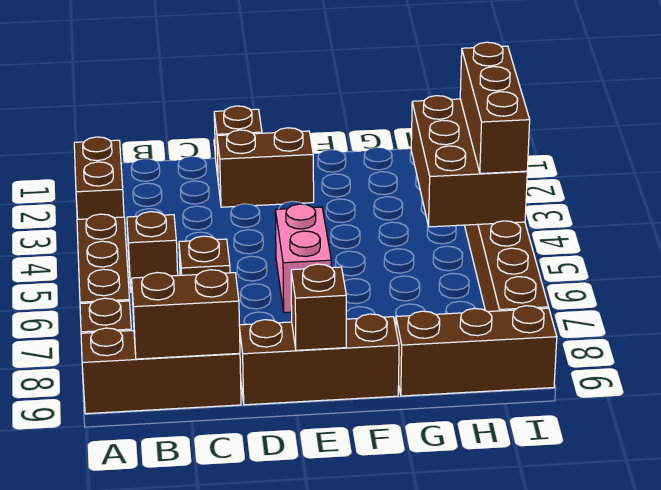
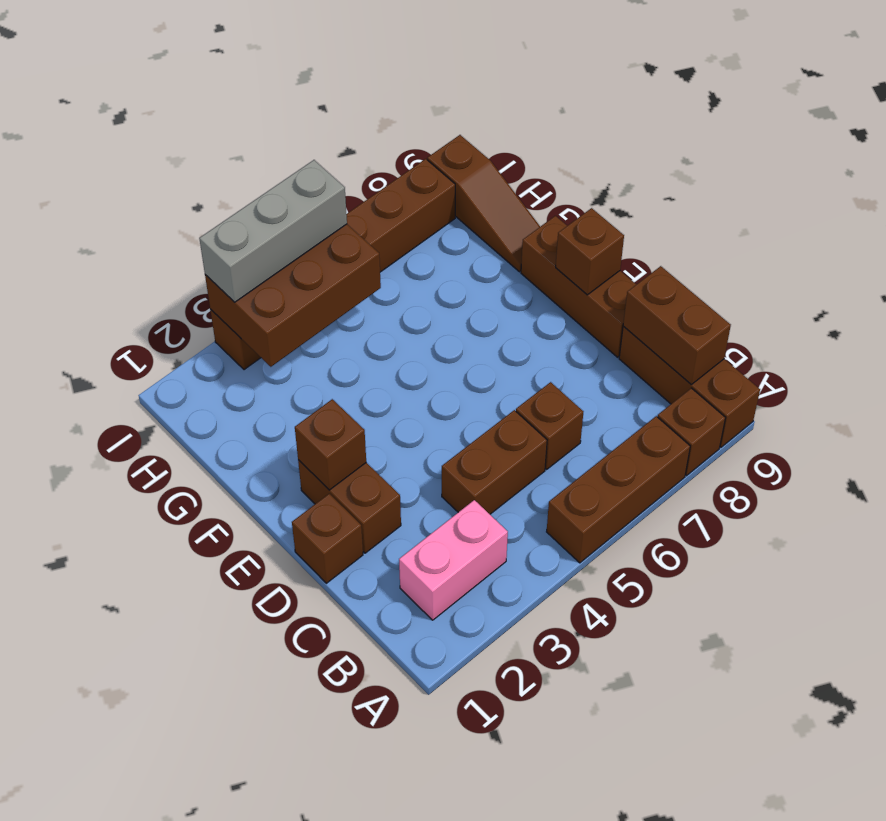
brown 1x2 brick [74,137,124,219] -> brown 1x2 brick moved to [442,410,547,514]
brown 1x1 brick [127,212,178,292] -> brown 1x1 brick moved to [295,399,366,490]
pink 1x2 brick [275,204,331,312] -> pink 1x2 brick moved to [399,500,508,620]
brown 1x3 brick [396,306,557,396] -> brown 1x3 slope [427,135,540,272]
brown 1x3 brick [460,42,530,174] -> grey 1x3 brick [199,160,347,302]

